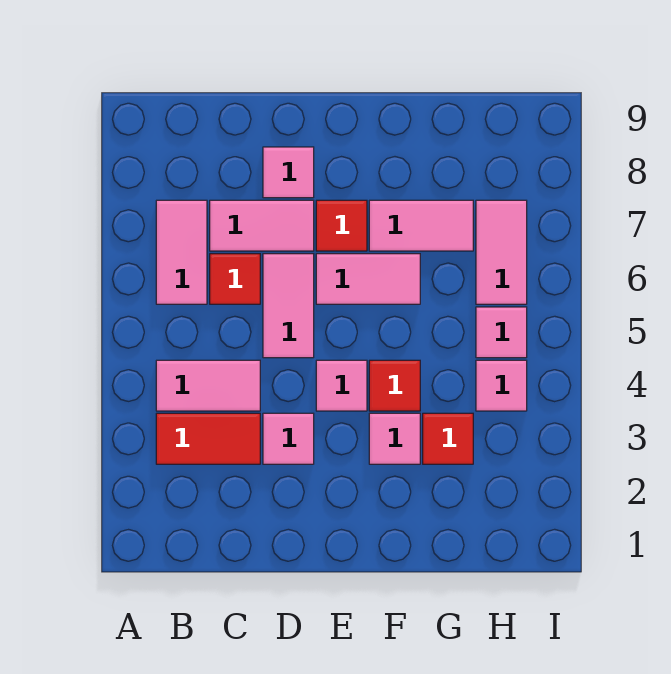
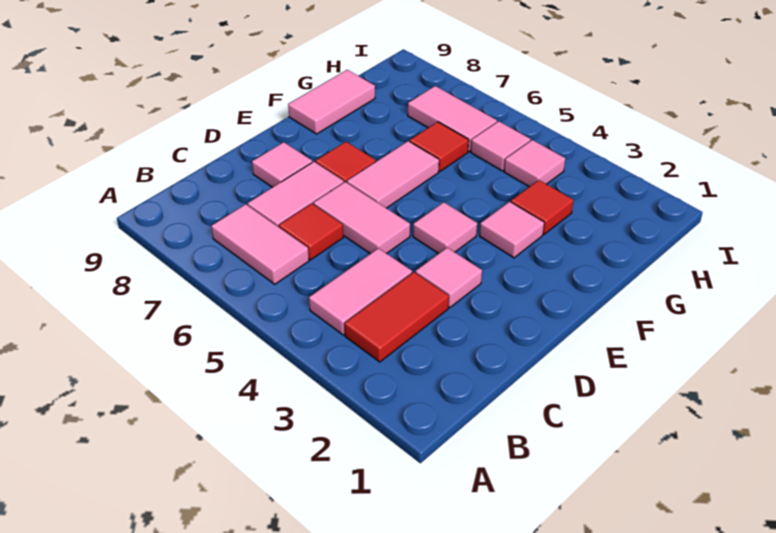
red 1x1 tile [369,360,420,411] -> red 1x1 tile moved to [410,122,469,171]
pink 1x2 tile [369,200,473,251] -> pink 1x2 tile moved to [288,70,375,134]

